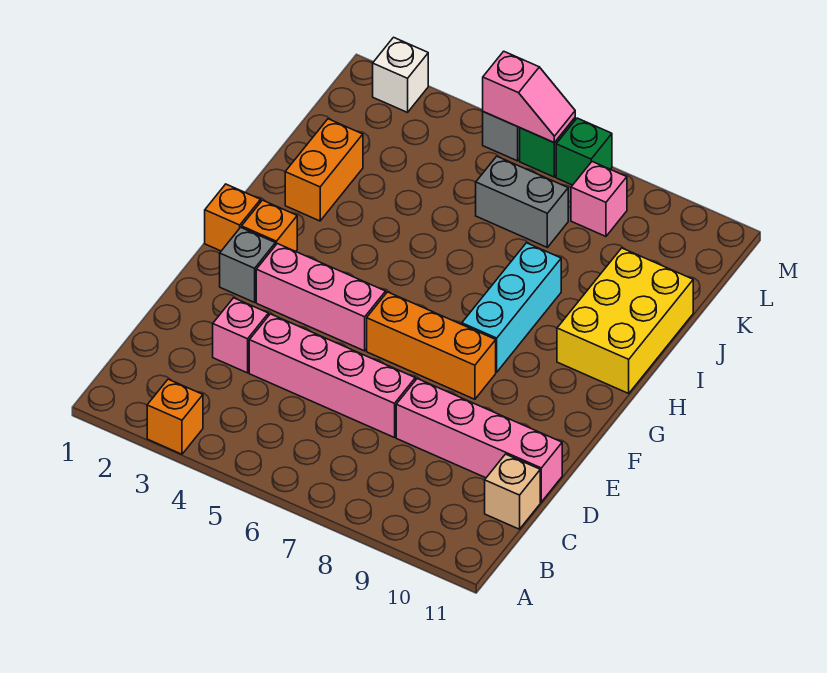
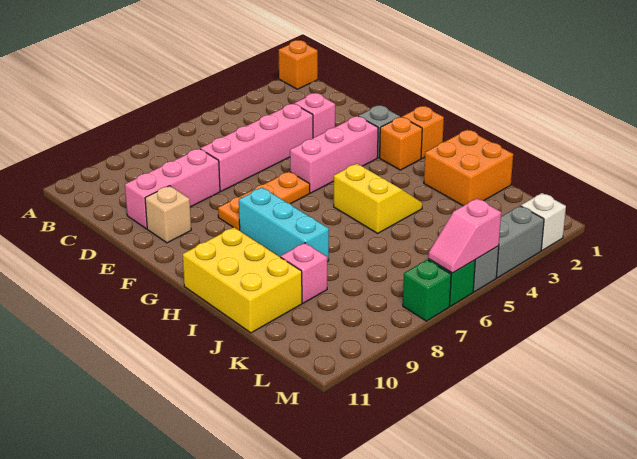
orange 1x1 brick [147,379,203,454] -> orange 1x1 brick moved to [279,40,318,89]
tan 1x1 brick [485,454,540,529] -> tan 1x1 brick moved to [145,186,191,243]
pink 1x4 brick [396,379,562,502] -> pink 1x3 brick [125,149,220,229]
orange 1x3 brick [367,292,496,399] -> orange 1x3 plate [218,172,310,230]
none -> yellow 2x2 slope [334,164,423,233]
orange 1x2 brick [285,119,363,221] -> orange 2x2 brick [424,130,513,206]
grey 1x2 brick [476,156,568,247] -> grey 1x2 brick moved to [496,206,544,278]
pink 1x1 brick [571,162,627,236] -> pink 1x1 brick moved to [281,243,327,303]

